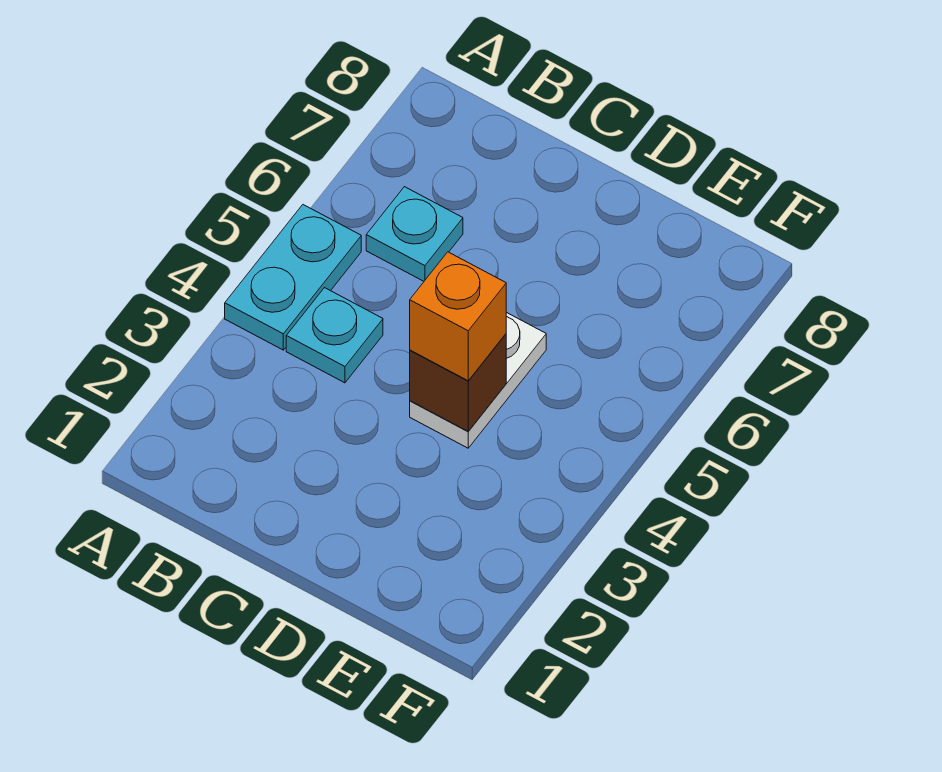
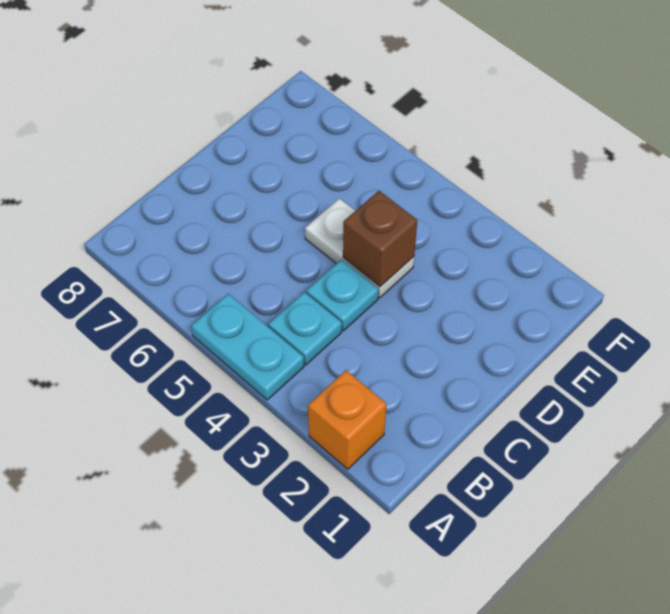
cyan 1x1 plate [366,187,463,281] -> cyan 1x1 plate moved to [306,259,378,331]
orange 1x1 brick [410,252,506,381] -> orange 1x1 brick moved to [308,370,386,469]

